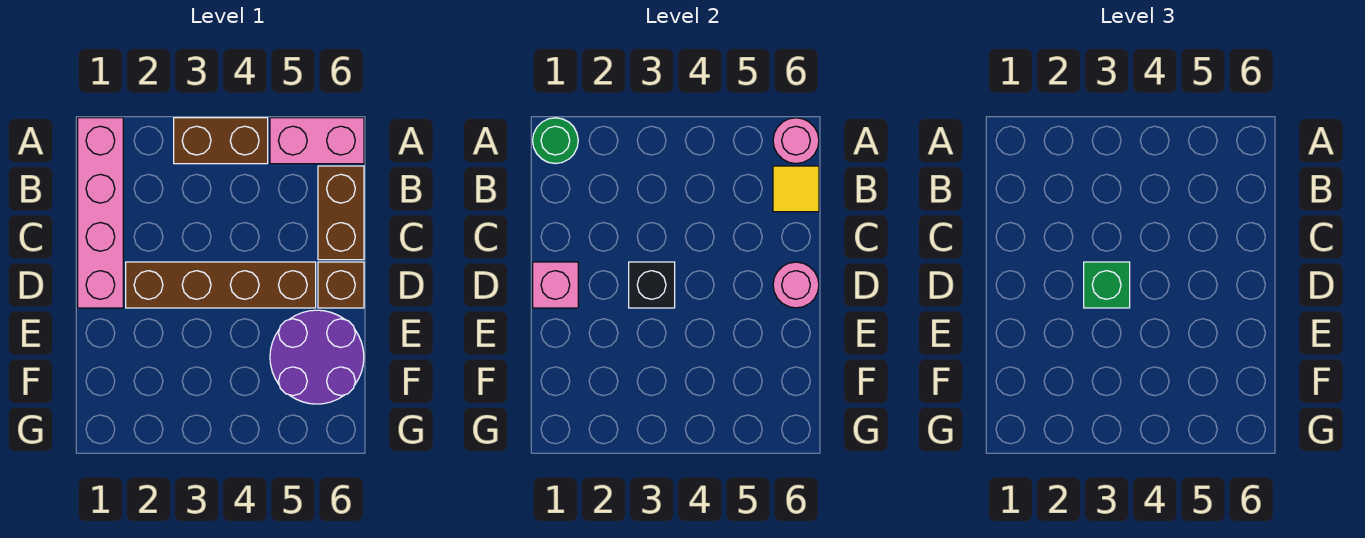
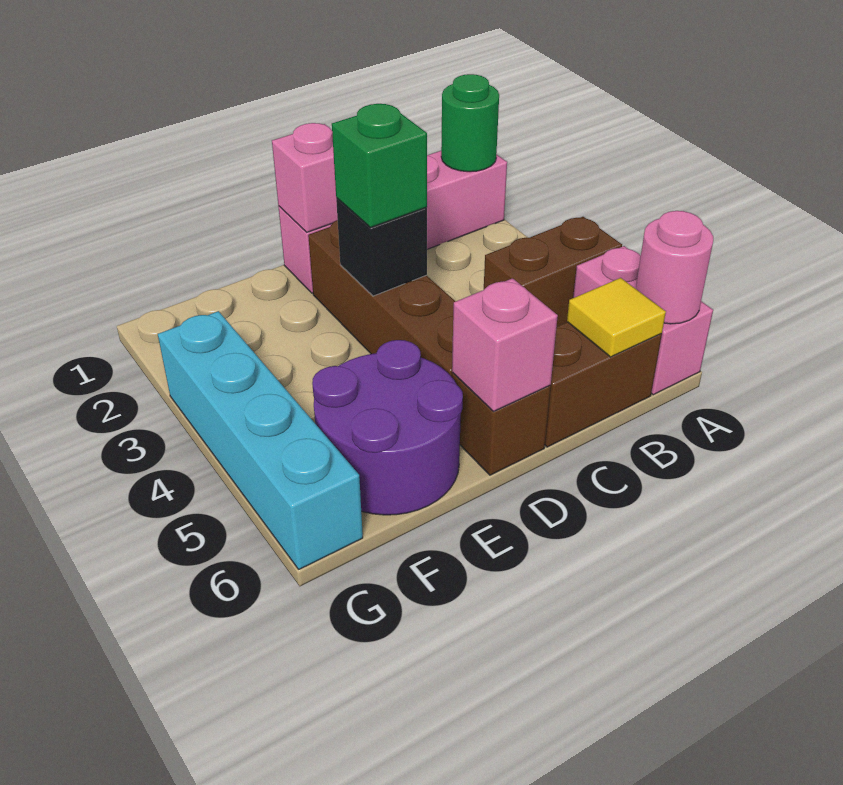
brown 1x2 brick [174,118,268,164] -> brown 1x2 brick turned to [484,217,622,326]
pink 1x1 round brick [773,262,819,308] -> pink 1x1 brick [452,278,558,412]
none -> cyan 1x4 brick [158,311,363,569]

